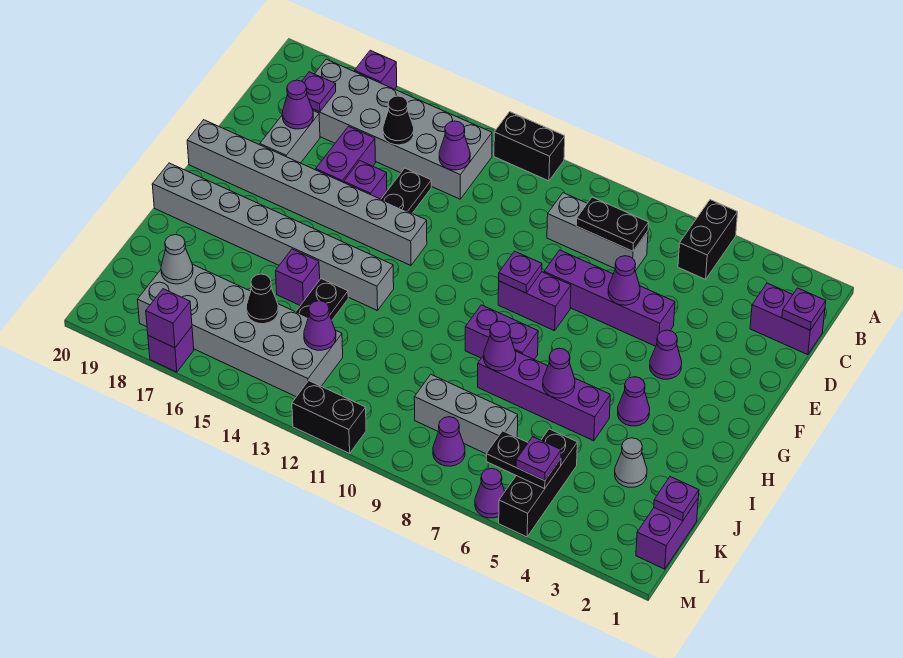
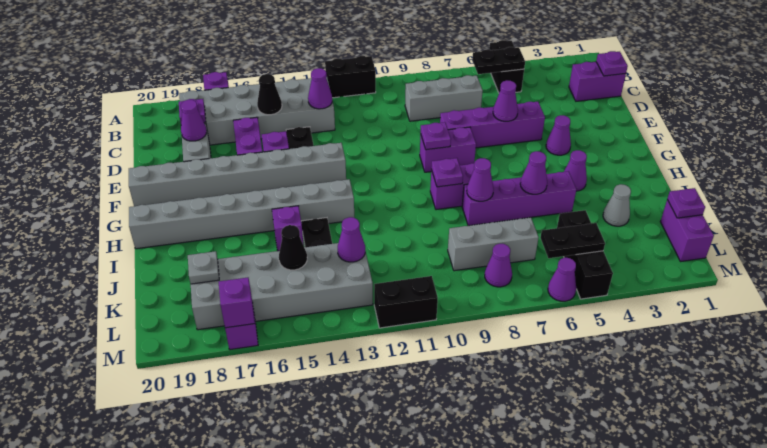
black 1x2 plate [576,197,649,251] -> black 1x2 plate moved to [472,47,525,74]
grey 1x1 cone [161,235,193,284] -> grey 1x1 plate [188,251,219,284]
purple 1x1 plate [516,437,561,481] -> purple 1x1 plate moved to [431,158,463,187]

